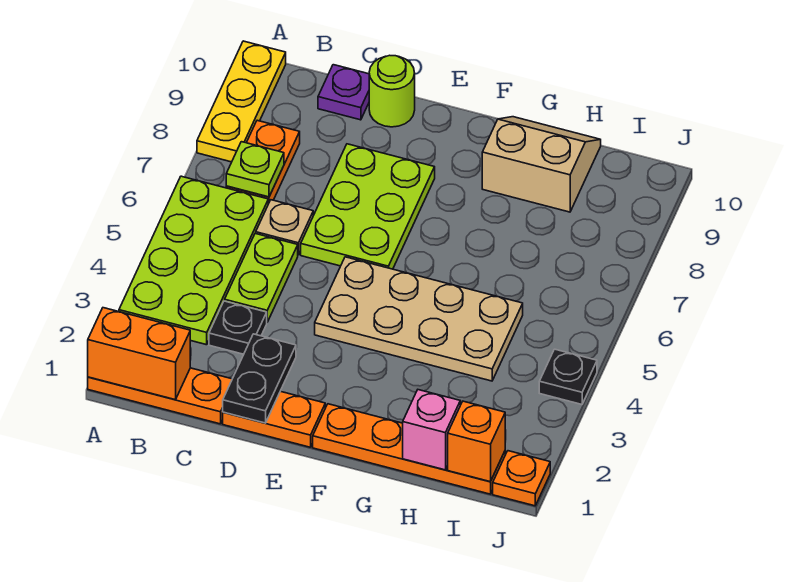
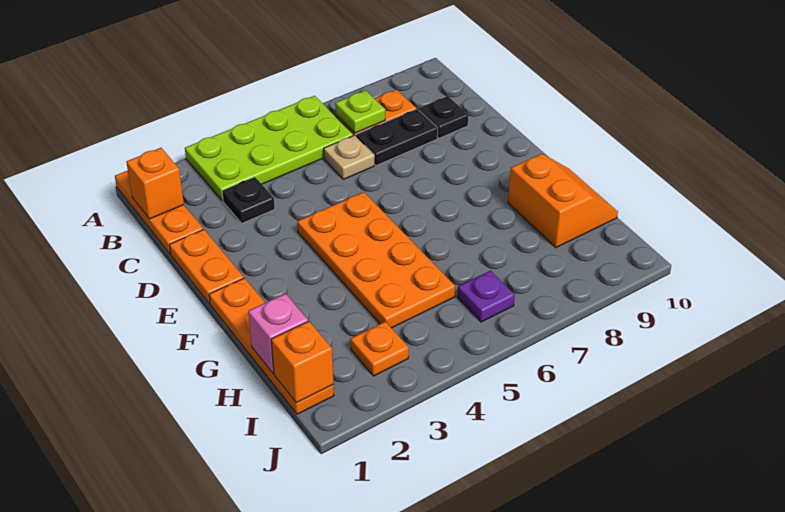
orange 1x2 brick [88,308,190,400] -> orange 1x1 brick [126,148,184,219]
yellow 1x3 plate [197,41,286,162] -> none
lime 1x2 plate [225,233,298,322] -> none
purple 1x1 plate [318,65,369,120] -> purple 1x1 plate moved to [457,271,515,322]
black 1x2 plate [223,334,296,423] -> black 1x2 plate moved to [356,109,438,165]
lime 2x3 plate [301,144,435,269] -> none
lime 1x1 round brick [369,55,415,127] -> none
tan 2x4 plate [315,257,523,381] -> orange 2x4 plate [297,192,455,328]
tan 2x2 slope [482,117,601,212] -> orange 2x2 slope [508,154,618,248]
orange 1x1 plate [493,451,550,506] -> orange 1x1 plate moved to [350,322,409,376]
black 1x1 plate [539,349,597,404] -> black 1x1 plate moved to [419,96,468,138]

